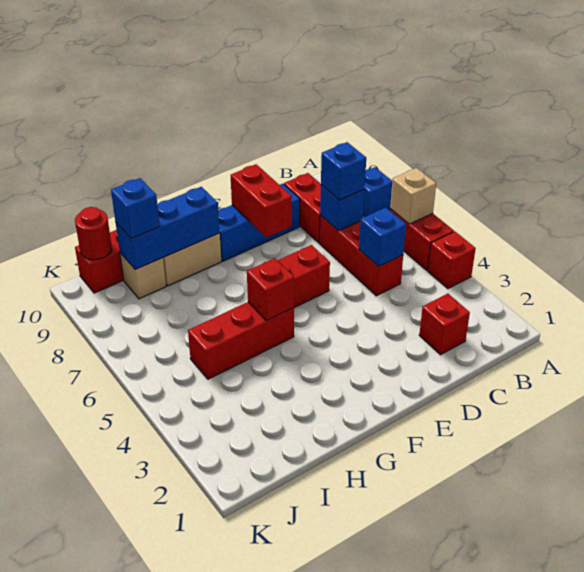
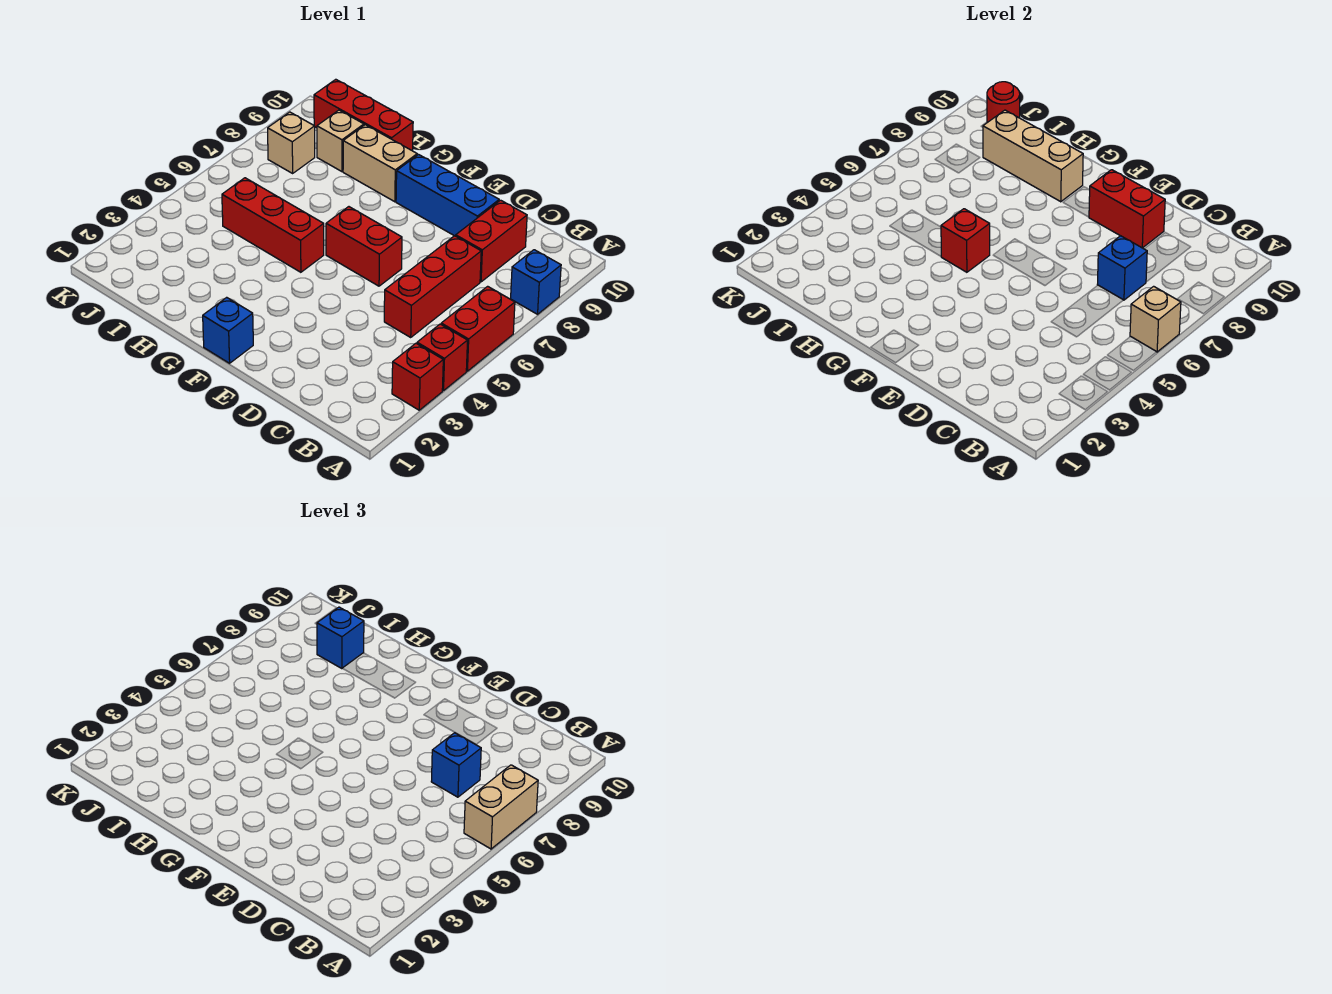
none -> tan 1x2 brick [464,765,538,849]
red 1x1 brick [419,294,470,355] -> red 1x1 brick moved to [392,343,443,410]
blue 1x1 brick [359,208,406,267] -> blue 1x1 brick moved to [203,297,253,363]
red 1x2 brick [231,164,292,237] -> red 1x2 brick turned to [1089,170,1165,248]
blue 1x3 brick [116,187,220,270] -> tan 1x3 brick [983,110,1083,202]
none -> tan 1x1 brick [268,112,315,173]

